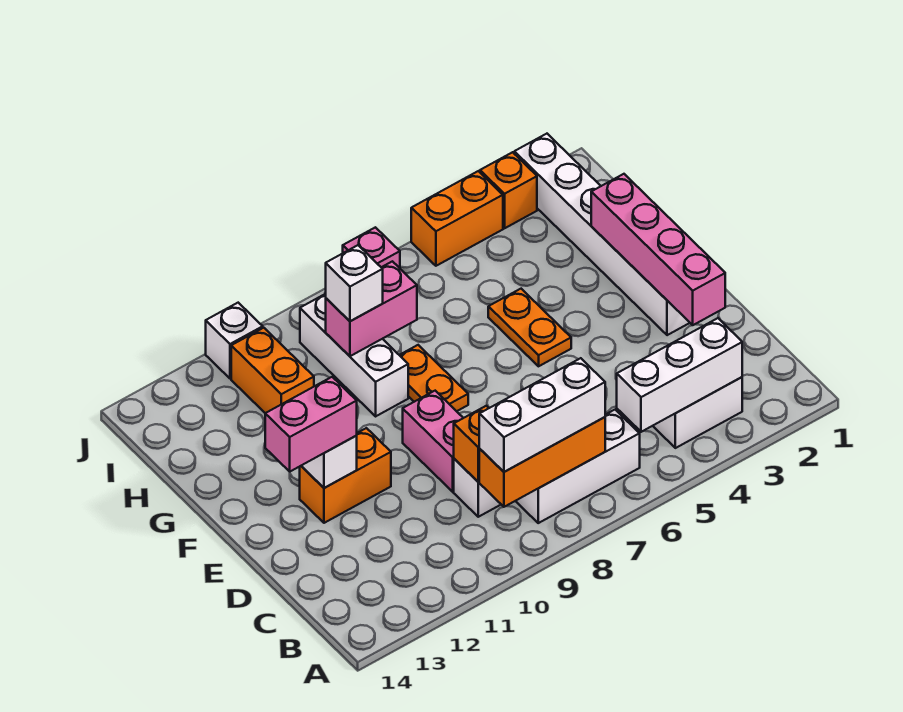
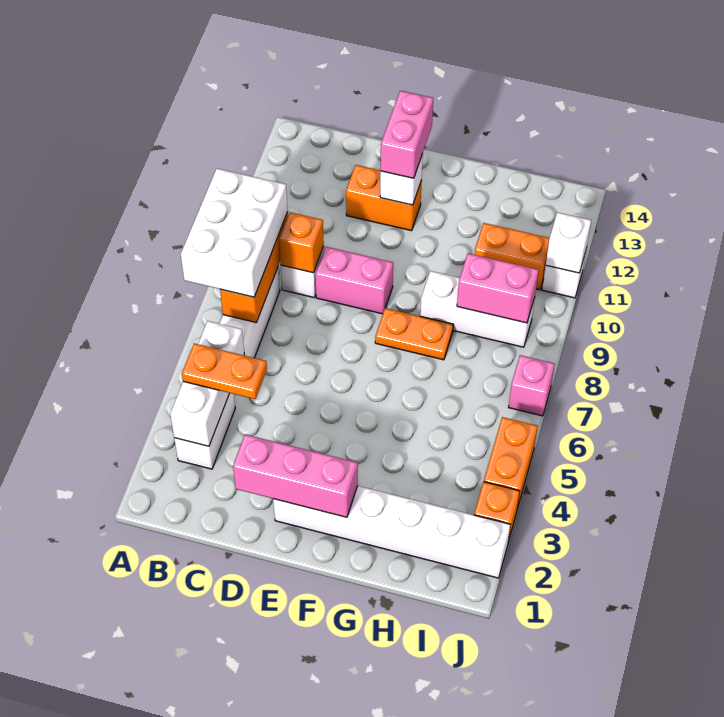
white 1x3 brick [479,358,605,472] -> white 2x3 brick [181,169,288,297]
pink 1x4 brick [591,174,725,325] -> pink 1x3 brick [233,434,358,517]
orange 1x2 brick [300,428,391,523] -> orange 1x2 brick turned to [346,165,422,231]
orange 1x2 plate [488,289,571,366] -> orange 1x2 plate moved to [182,343,267,399]
pink 1x2 brick [326,261,417,356] -> pink 1x2 brick turned to [457,253,539,323]
white 1x1 brick [326,245,383,321] -> white 1x1 brick moved to [546,212,591,273]

